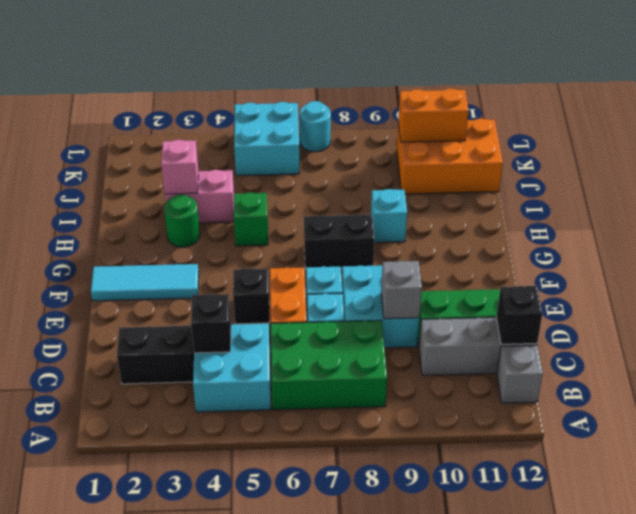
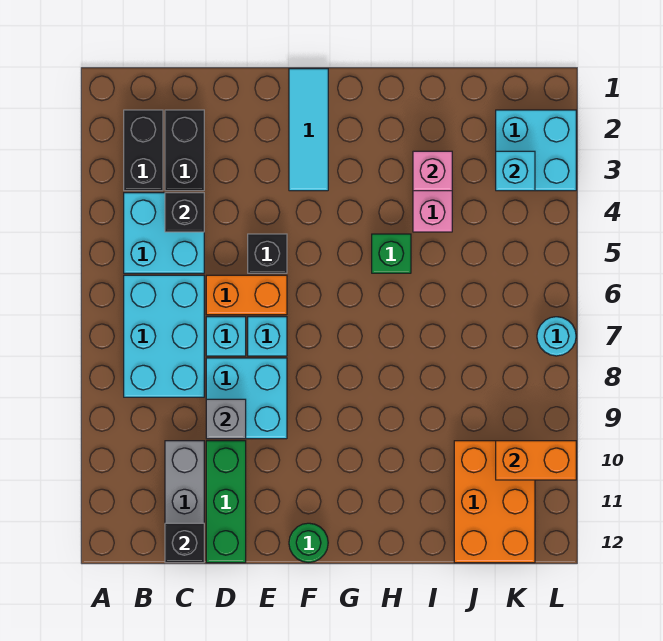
green 2x3 brick [271,320,387,410] -> cyan 2x3 brick [124,275,204,397]
grey 1x1 brick [497,345,543,403] -> none
black 1x2 brick [304,214,375,269] -> black 1x2 brick moved to [124,110,163,191]
green 1x1 round brick [164,194,200,247] -> green 1x1 round brick moved to [289,523,328,563]
cyan 1x1 brick [371,189,407,242] -> cyan 1x1 brick moved to [496,151,535,191]
cyan 2x2 brick [234,102,300,176] -> cyan 2x2 brick moved to [496,110,576,191]
orange 1x2 brick [398,88,469,142] -> orange 1x2 brick turned to [496,441,576,480]

